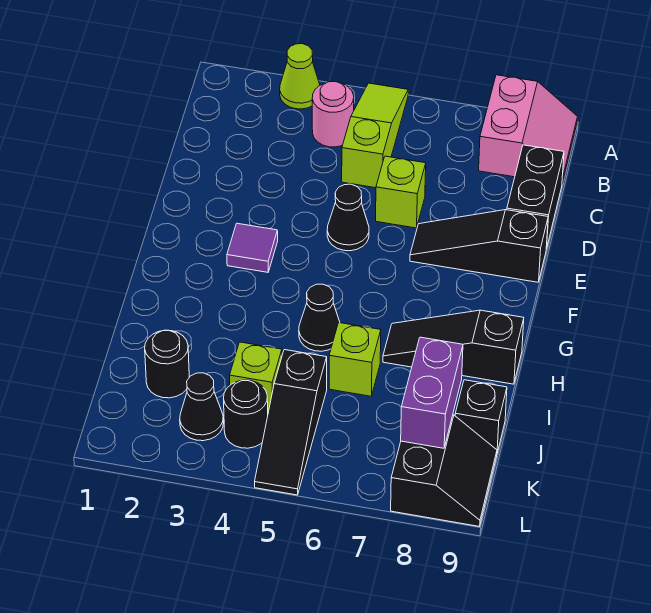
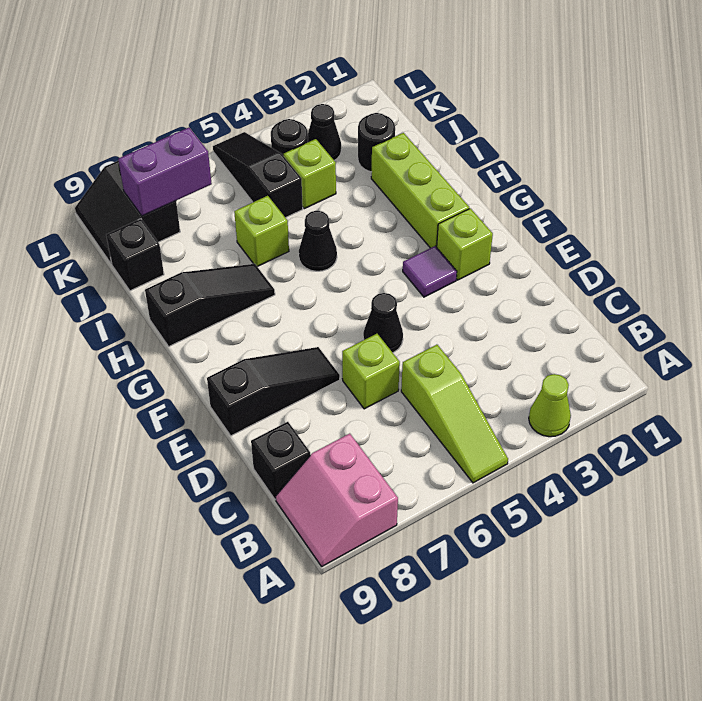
pink 1x1 round brick [312,82,354,147] -> none
black 1x2 brick [507,145,564,249] -> black 1x1 brick [251,422,310,499]
none -> lime 1x1 brick [437,208,493,280]
none -> lime 1x3 brick [371,133,469,248]
purple 1x2 brick [401,337,463,448] -> purple 1x2 brick turned to [118,128,212,216]

